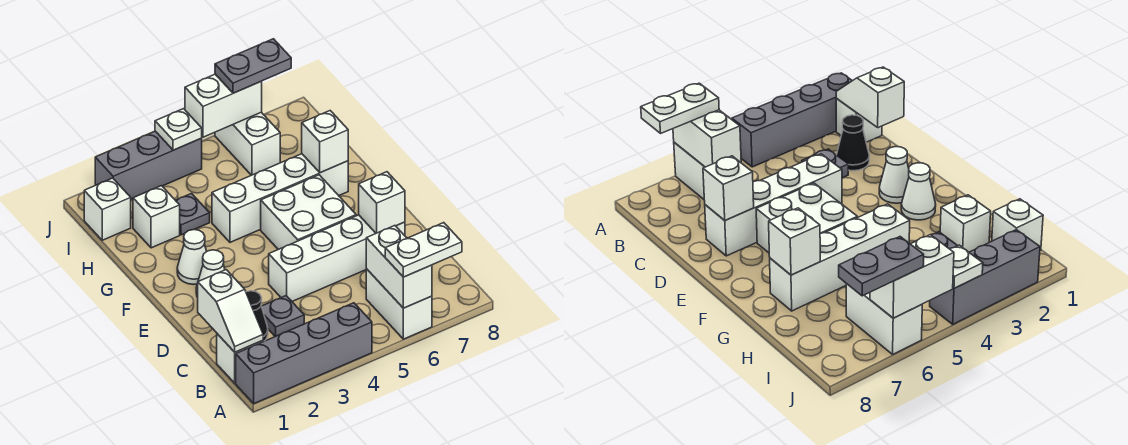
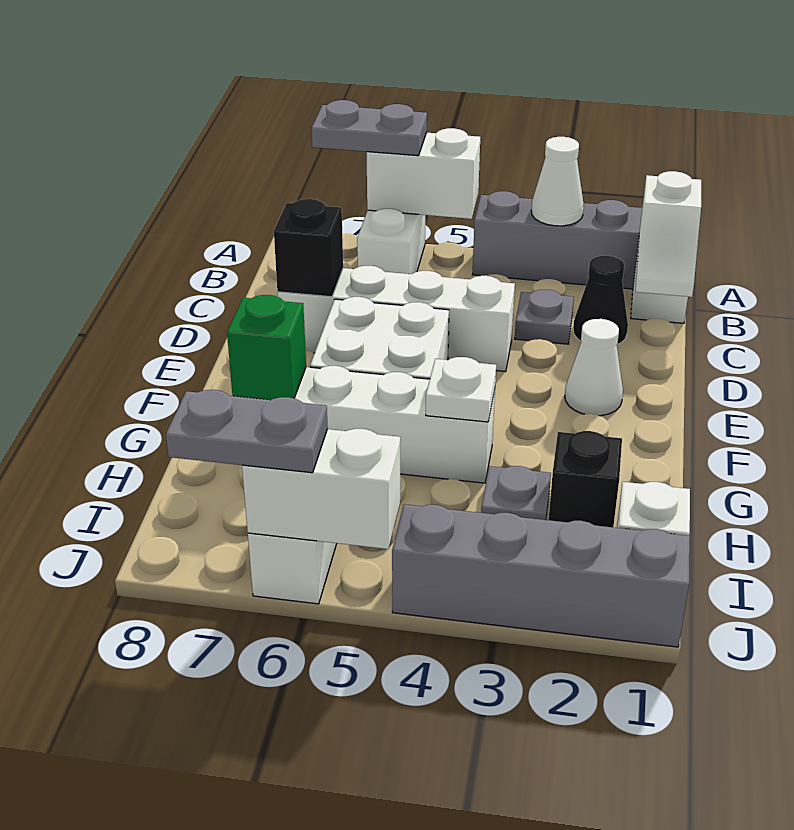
white 1x2 brick [366,226,432,308] -> white 1x2 brick turned to [367,128,480,219]
white 1x2 plate [385,223,462,277] -> grey 1x2 plate [311,100,427,156]
white 1x2 slope [198,270,263,352] -> white 1x2 slope turned to [635,171,701,297]
white 1x1 brick [359,172,405,233] -> black 1x1 brick [274,199,343,297]
white 1x1 cone [177,230,207,284] -> white 1x1 cone moved to [531,137,584,226]
white 1x1 brick [302,111,348,173] -> green 1x1 brick [227,295,306,400]
white 1x1 brick [133,186,180,248] -> black 1x1 brick [549,431,622,527]
grey 1x3 brick [95,131,202,199] -> grey 1x4 brick [392,504,690,647]
white 1x1 plate [155,109,202,150] -> white 1x1 plate moved to [426,357,496,422]

